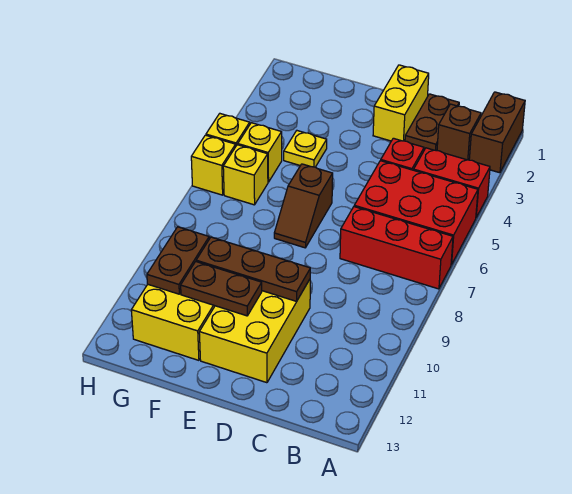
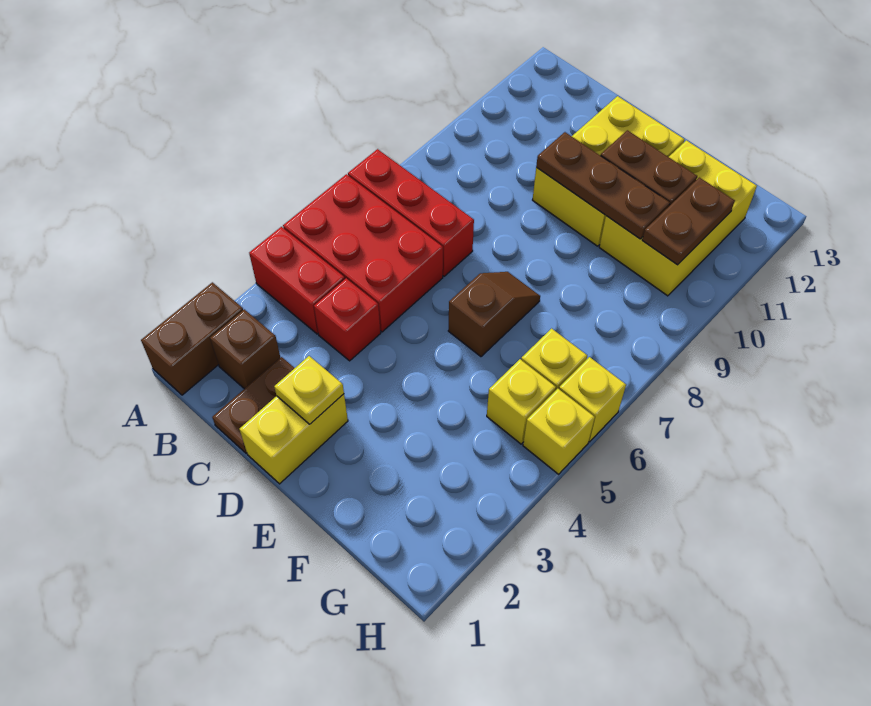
yellow 1x1 plate [284,131,327,167] -> yellow 1x1 plate moved to [274,356,344,424]

